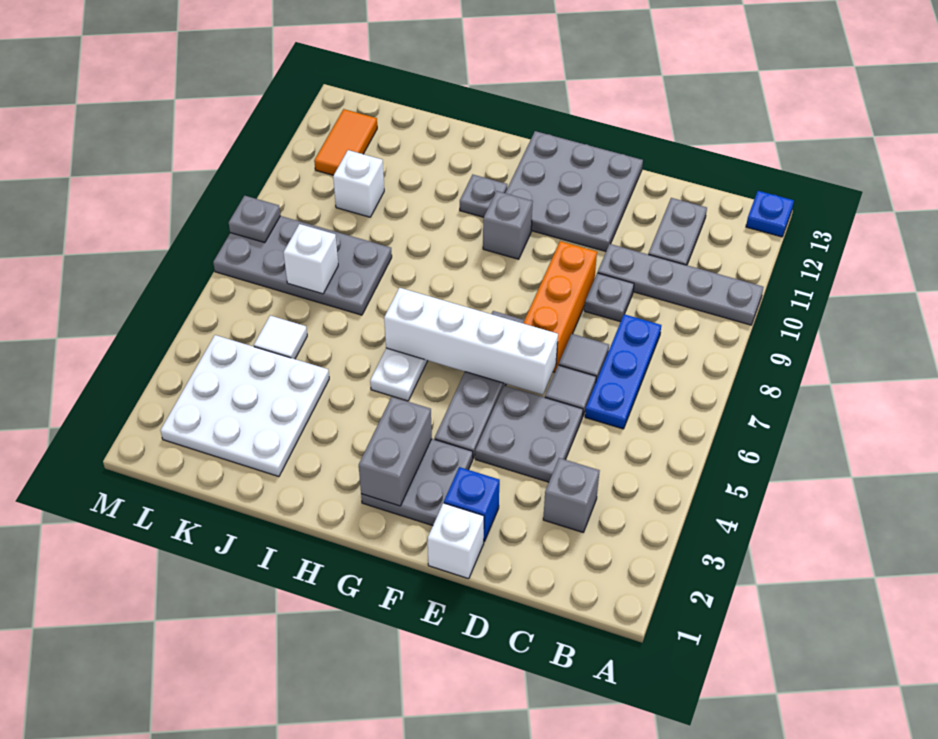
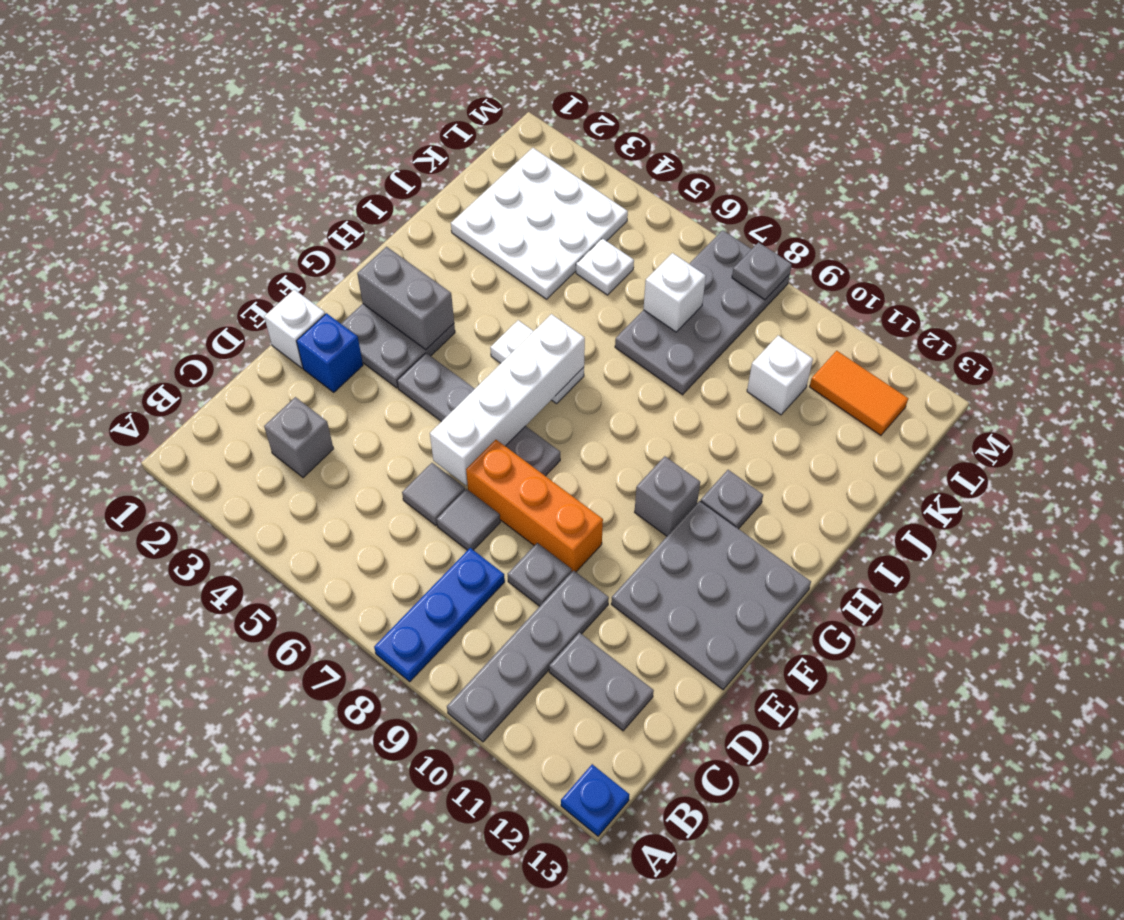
blue 1x3 plate [585,314,661,429] -> blue 1x3 plate turned to [374,548,505,682]
grey 2x2 plate [475,385,583,482] -> none
white 1x1 tile [254,316,307,359] -> white 1x1 plate [576,238,634,295]

